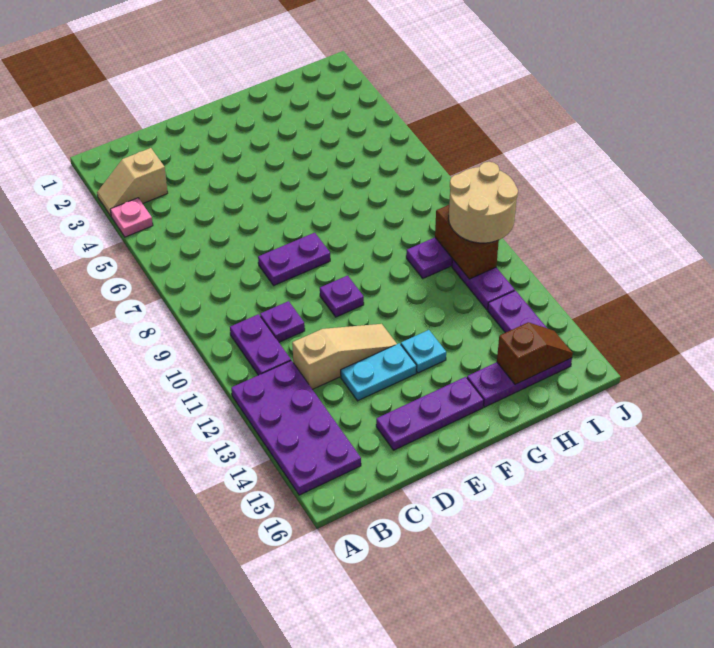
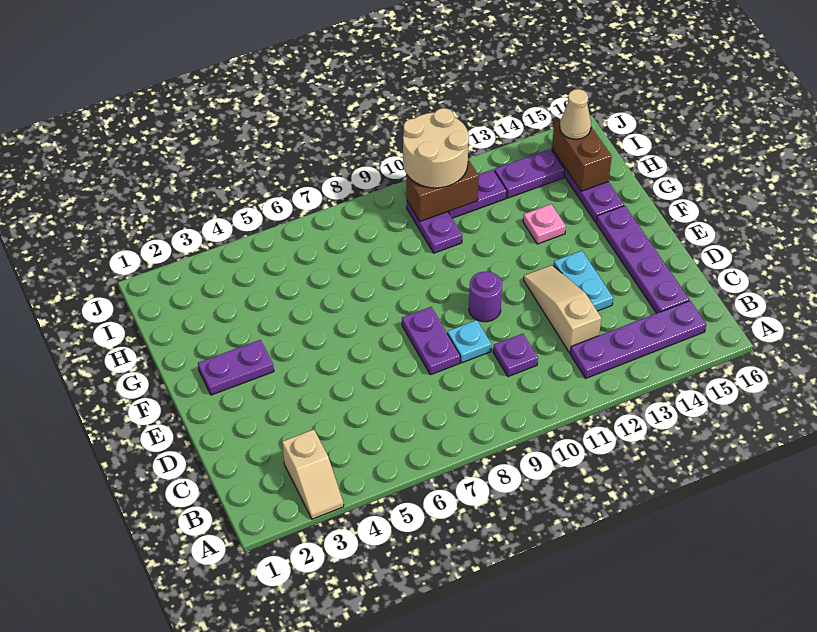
pink 1x1 plate [110,198,153,237] -> pink 1x1 plate moved to [523,204,566,244]
purple 2x4 plate [231,361,361,495] -> purple 1x4 plate [570,301,706,378]
purple 1x2 plate [230,314,291,375] -> purple 1x2 plate moved to [198,340,274,395]
purple 1x3 plate [376,377,484,450] -> purple 1x4 plate [596,206,689,313]
purple 1x1 plate [320,276,364,317] -> purple 1x1 round brick [469,272,502,322]
cyan 1x1 plate [401,330,446,373] -> cyan 1x1 plate moved to [447,320,491,363]
brown 1x2 slope [497,322,573,385] -> brown 1x2 brick [552,120,612,191]
none -> tan 1x1 cone [560,89,591,139]

